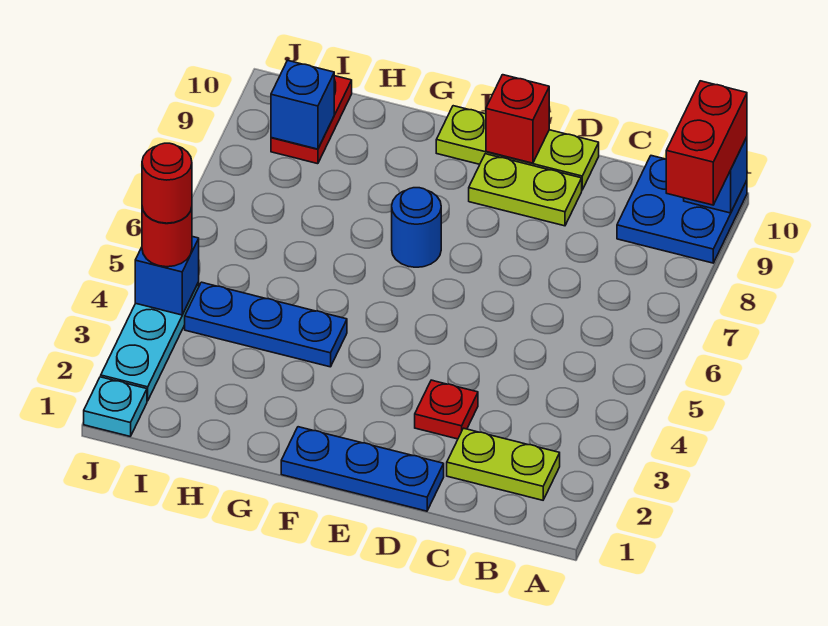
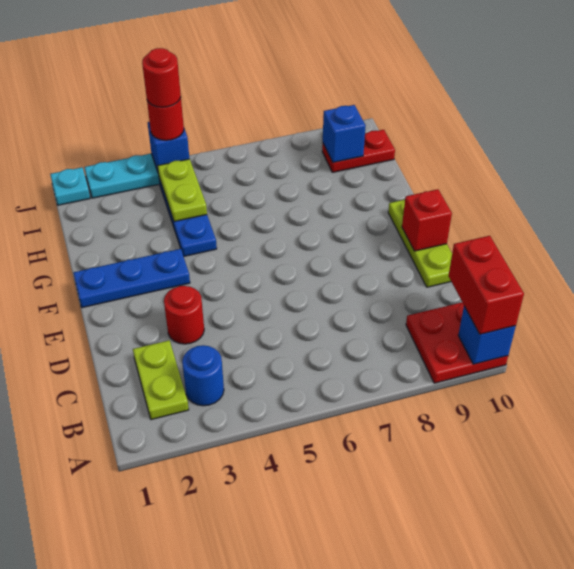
blue 2x2 plate [617,156,747,263] -> red 2x2 plate [406,302,508,383]
red 1x2 brick [666,81,747,205] -> red 1x2 brick turned to [449,236,524,334]
blue 1x3 plate [281,427,444,511] -> blue 1x3 plate turned to [73,249,190,308]
red 1x1 plate [415,380,478,439] -> red 1x1 round brick [164,286,204,344]
lime 1x2 plate [469,154,582,226] -> lime 1x2 plate moved to [158,159,207,222]
blue 1x1 round brick [392,188,441,267] -> blue 1x1 round brick moved to [182,345,224,406]

